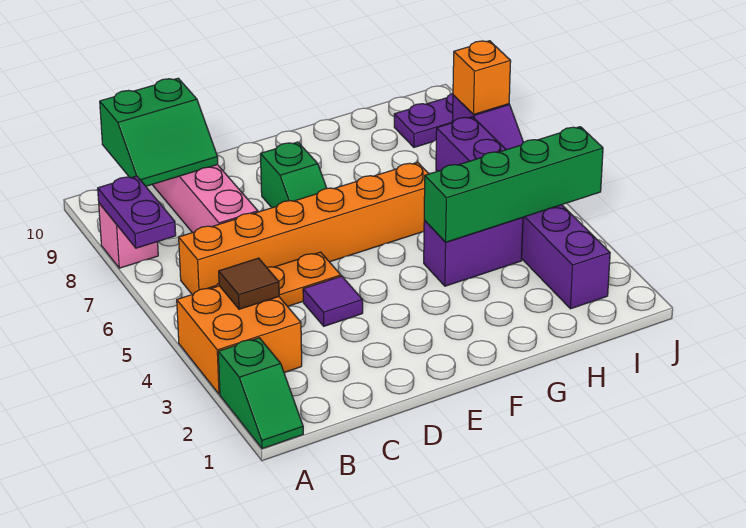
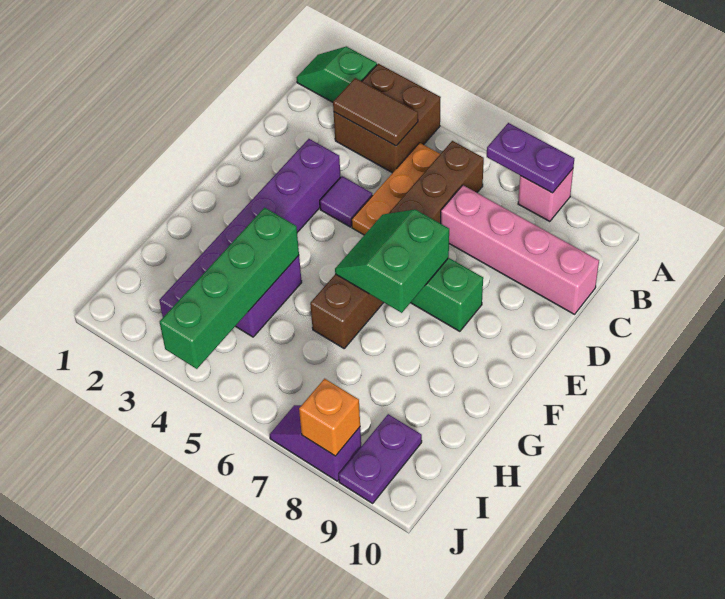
orange 2x2 brick [177,286,302,394] -> brown 2x2 brick [334,64,441,173]
brown 1x1 tile [219,258,279,309] -> brown 1x2 tile [333,78,418,146]
orange 1x6 brick [179,162,429,294] -> brown 1x6 brick [310,141,484,348]
green 2x2 slope [100,78,218,186] -> green 2x2 slope moved to [335,209,449,313]
purple 1x6 brick [436,117,610,309] -> purple 1x6 brick turned to [159,139,341,317]

